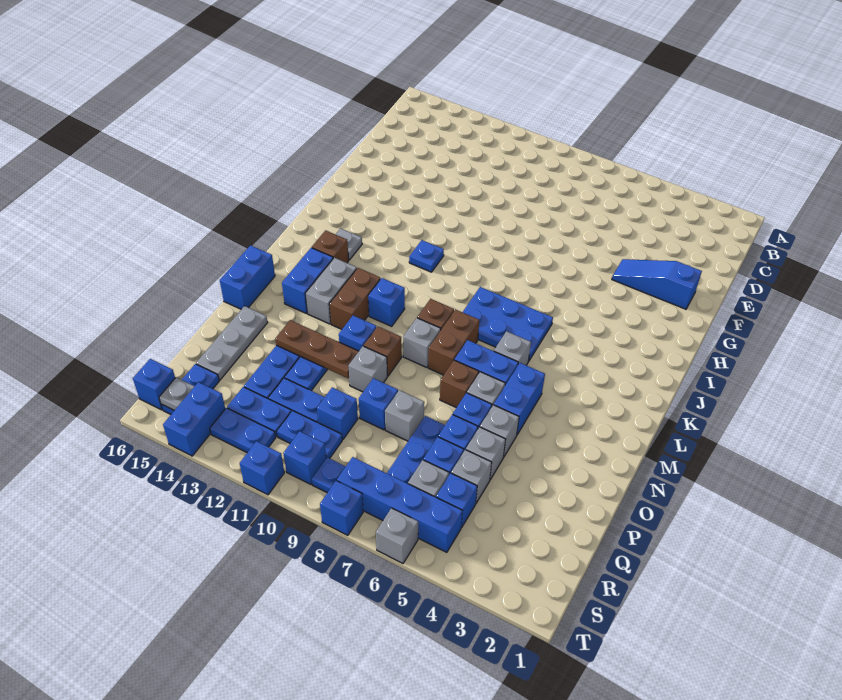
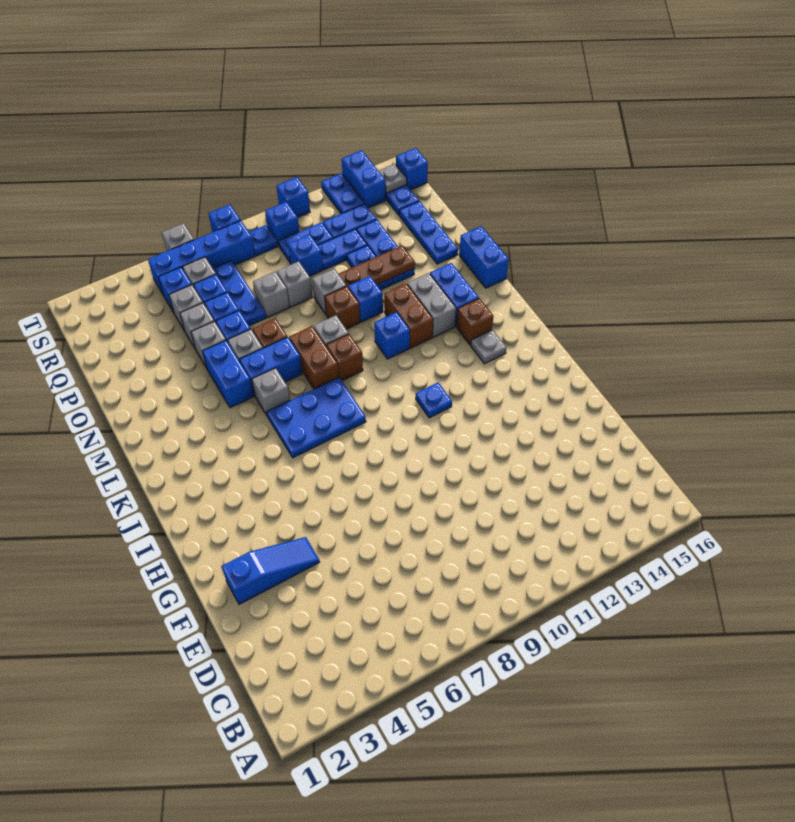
grey 1x3 plate [196,306,267,380] -> blue 1x3 plate [400,201,458,264]
blue 1x1 brick [359,378,398,430] -> grey 1x1 brick [277,261,312,307]
blue 1x2 plate [210,408,276,453] -> blue 1x2 plate turned to [321,173,364,214]

